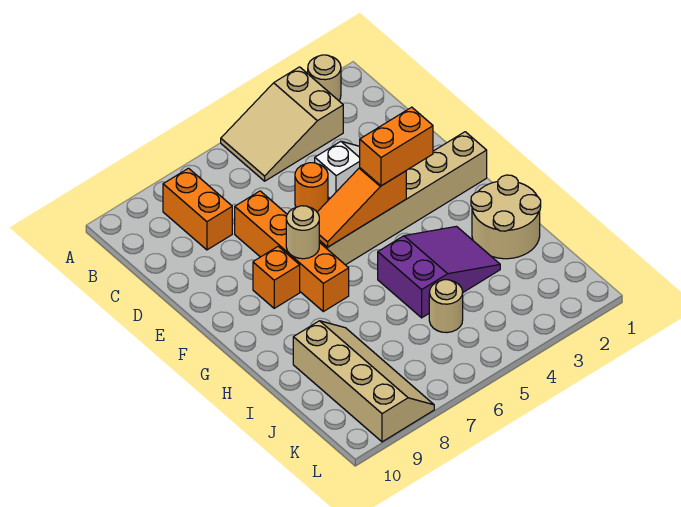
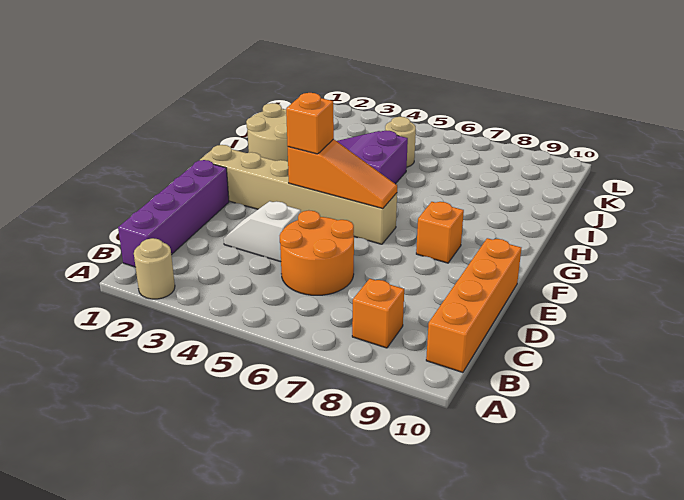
tan 2x3 slope [221,67,343,181] -> none
none -> purple 1x4 brick [118,160,229,267]
orange 1x2 brick [163,168,232,250] -> orange 1x1 brick [352,279,404,348]
orange 1x1 round brick [295,163,328,212] -> orange 2x2 round brick [280,210,354,295]
orange 1x4 brick [235,191,349,311] -> orange 1x4 brick moved to [426,238,521,372]
orange 1x2 brick [360,107,433,186] -> orange 1x1 brick [286,93,334,154]
tan 1x1 round brick [286,206,319,259] -> none
tan 2x4 slope [293,321,434,442] -> none

